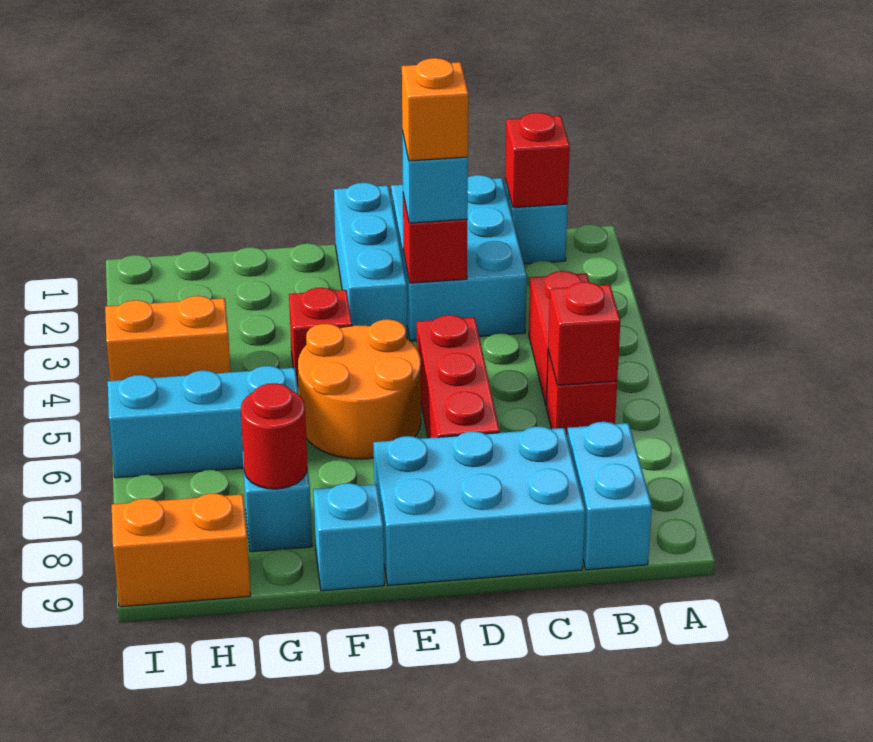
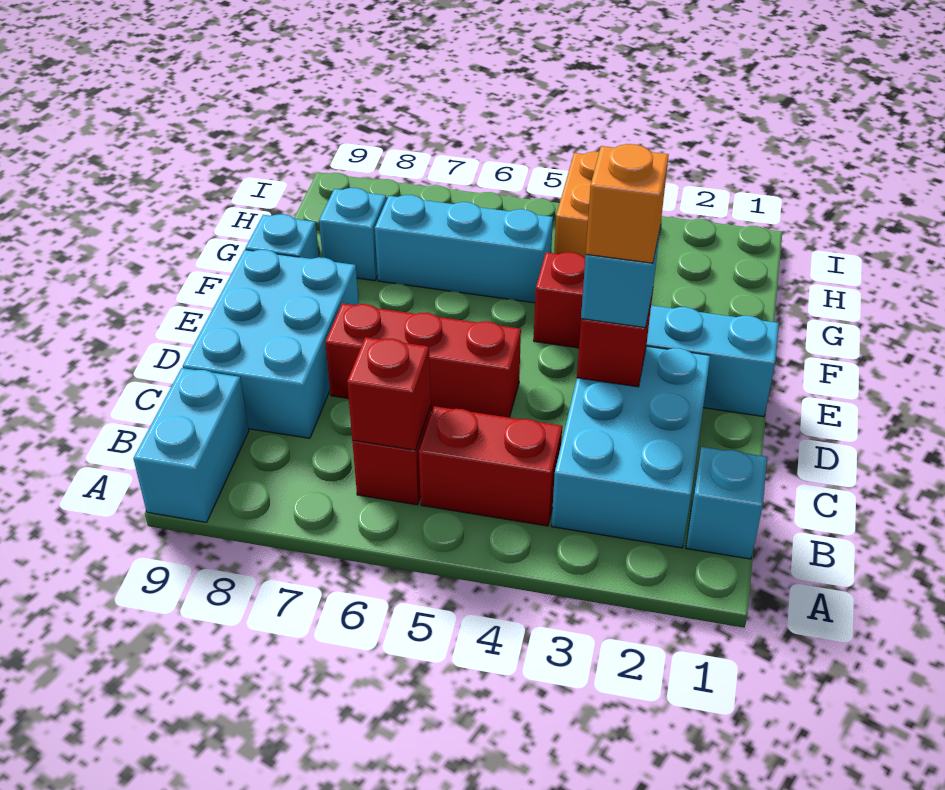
red 1x1 brick [505,113,570,208] -> none
cyan 1x2 brick [567,422,652,570] -> cyan 1x2 brick turned to [133,368,249,522]
cyan 2x3 brick [391,175,527,341] -> cyan 2x3 brick turned to [551,346,710,548]
orange 2x2 round brick [298,319,421,459] -> none
cyan 1x3 brick [108,366,298,478] -> cyan 1x3 brick turned to [375,195,553,303]
red 1x1 round brick [241,383,307,489] -> none
orange 1x2 brick [112,493,251,607] -> none

